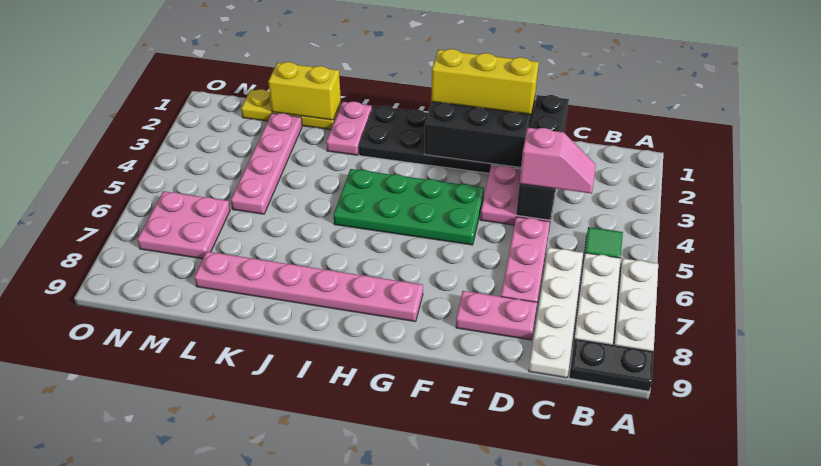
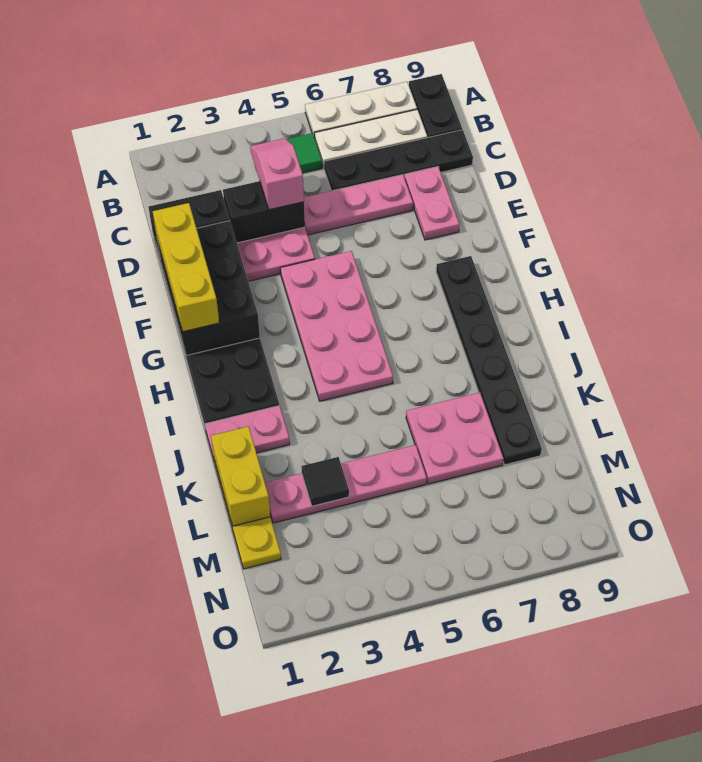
white 1x4 plate [529,248,583,378] -> black 1x4 plate [324,130,473,191]
green 2x4 plate [333,169,484,245] -> pink 2x4 plate [280,251,393,401]
pink 1x6 plate [194,251,423,322] -> black 1x6 plate [436,256,542,465]
none -> black 1x1 tile [301,457,349,506]
pink 2x2 plate [137,191,230,259] -> pink 2x2 plate moved to [406,393,504,484]

